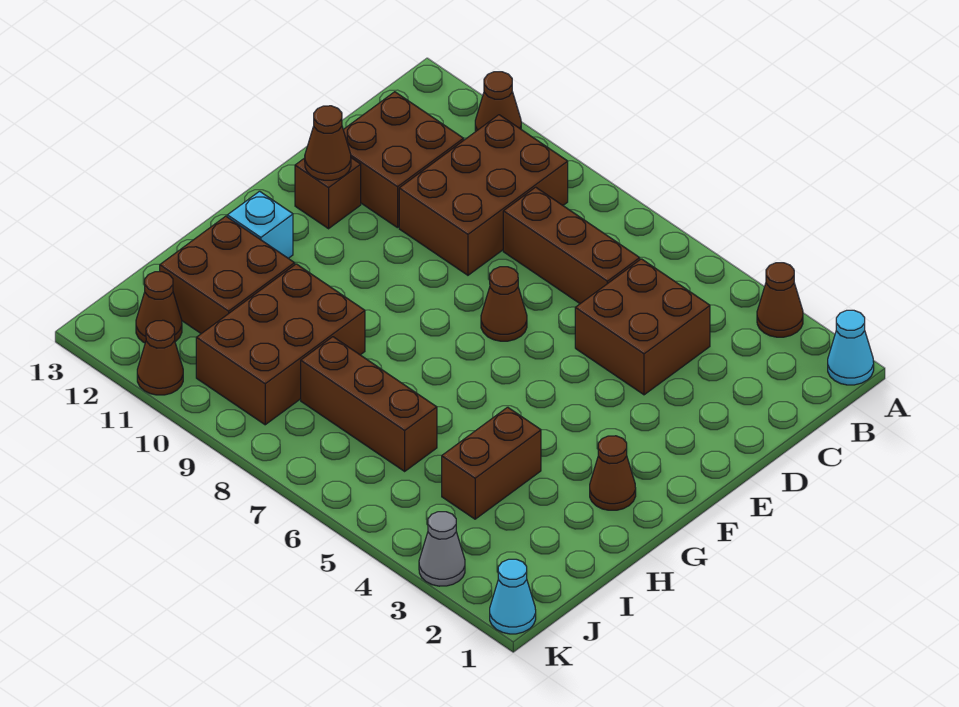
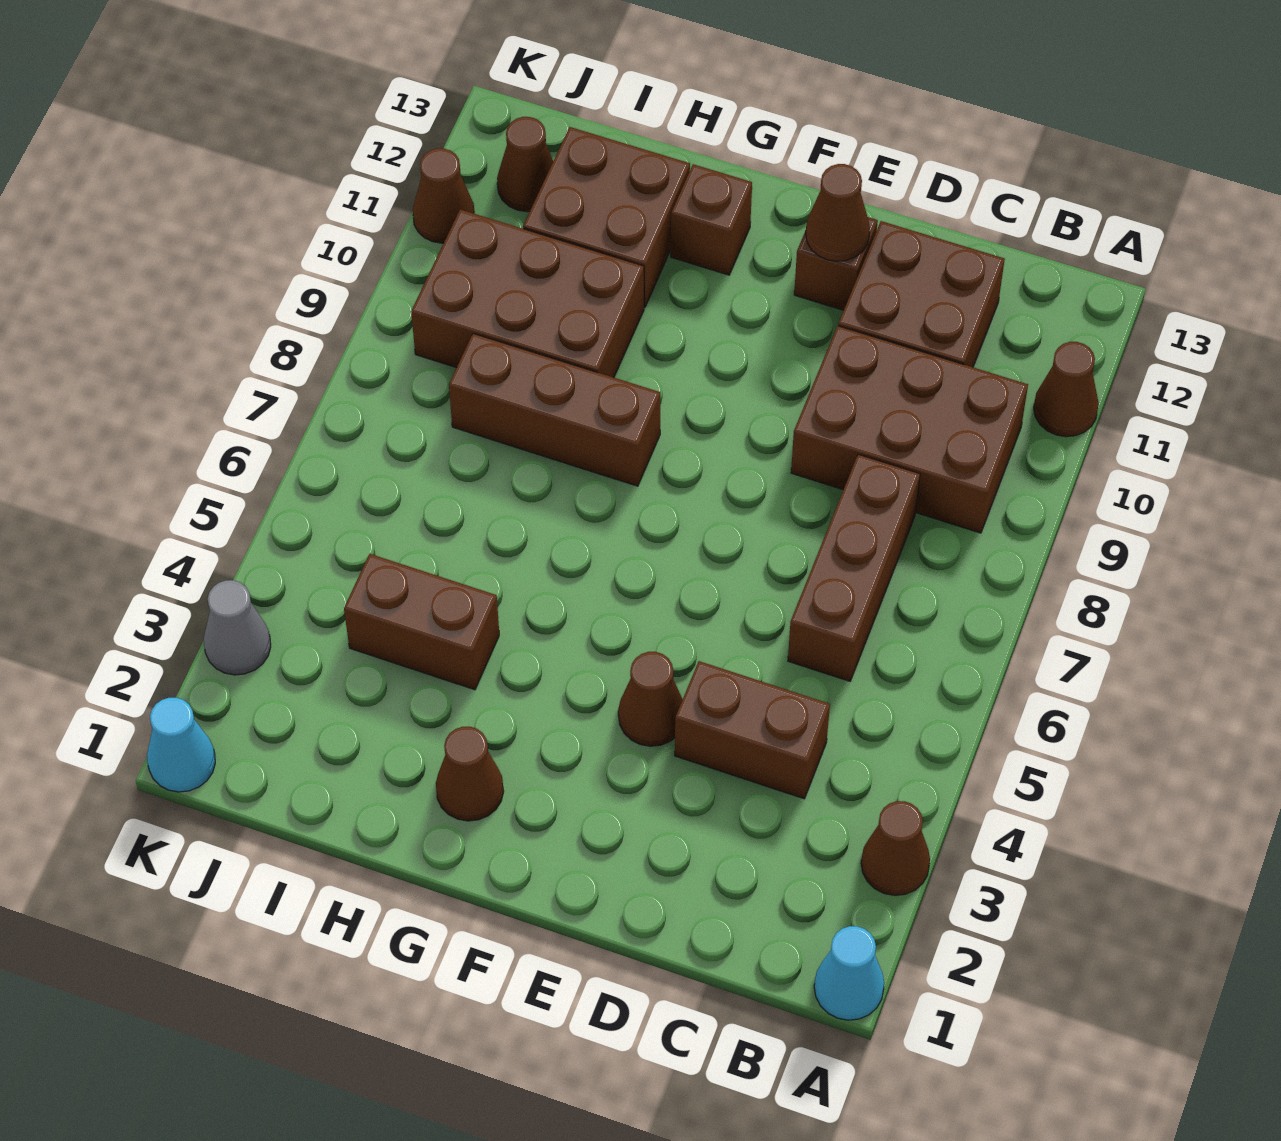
brown 2x2 brick [575,259,710,395] -> brown 1x2 brick [675,661,830,799]
brown 1x1 cone [481,267,527,341] -> brown 1x1 cone moved to [618,652,683,746]
cyan 1x1 brick [227,191,293,258] -> brown 1x1 brick [671,164,752,275]
brown 1x3 brick [301,337,437,471] -> brown 1x3 brick turned to [449,334,660,486]

